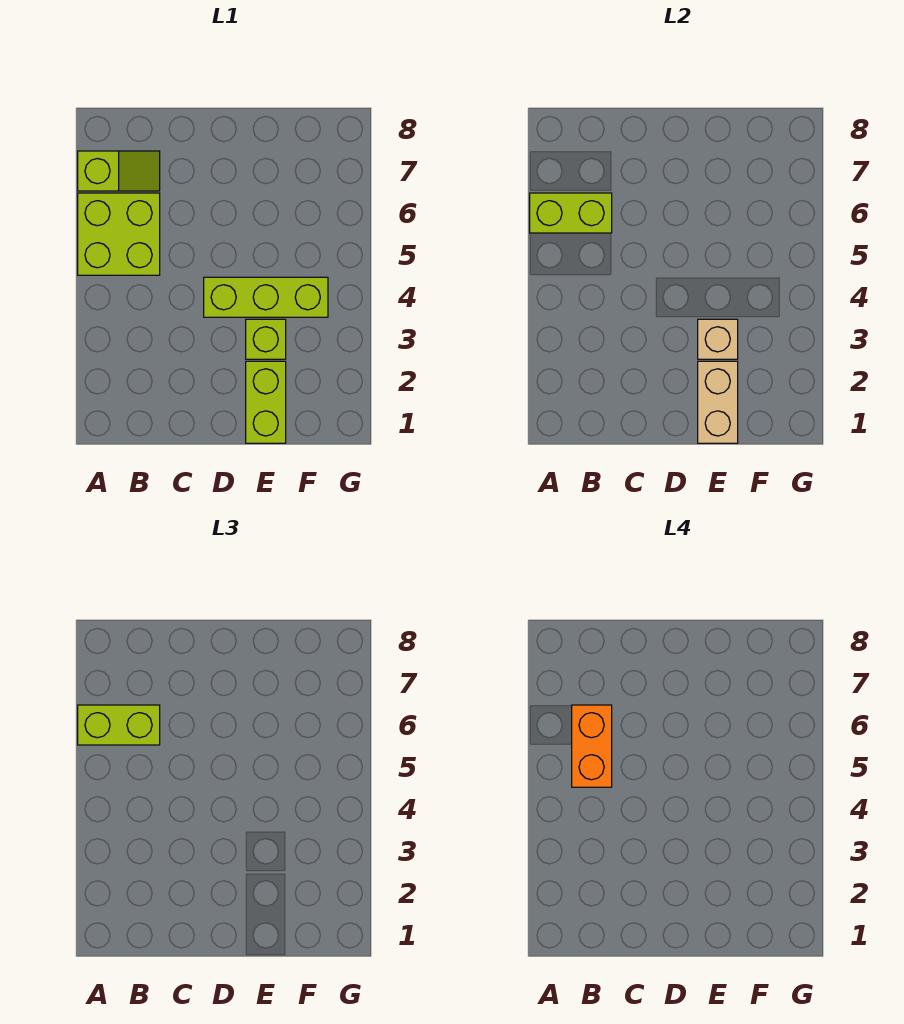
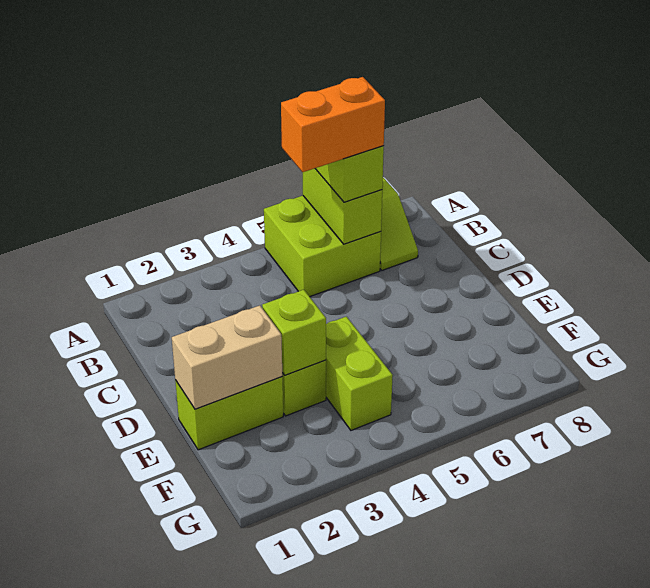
lime 1x3 brick [204,277,328,317] -> lime 1x2 brick [326,317,393,430]
tan 1x1 brick [698,319,738,359] -> lime 1x1 brick [262,290,326,375]

